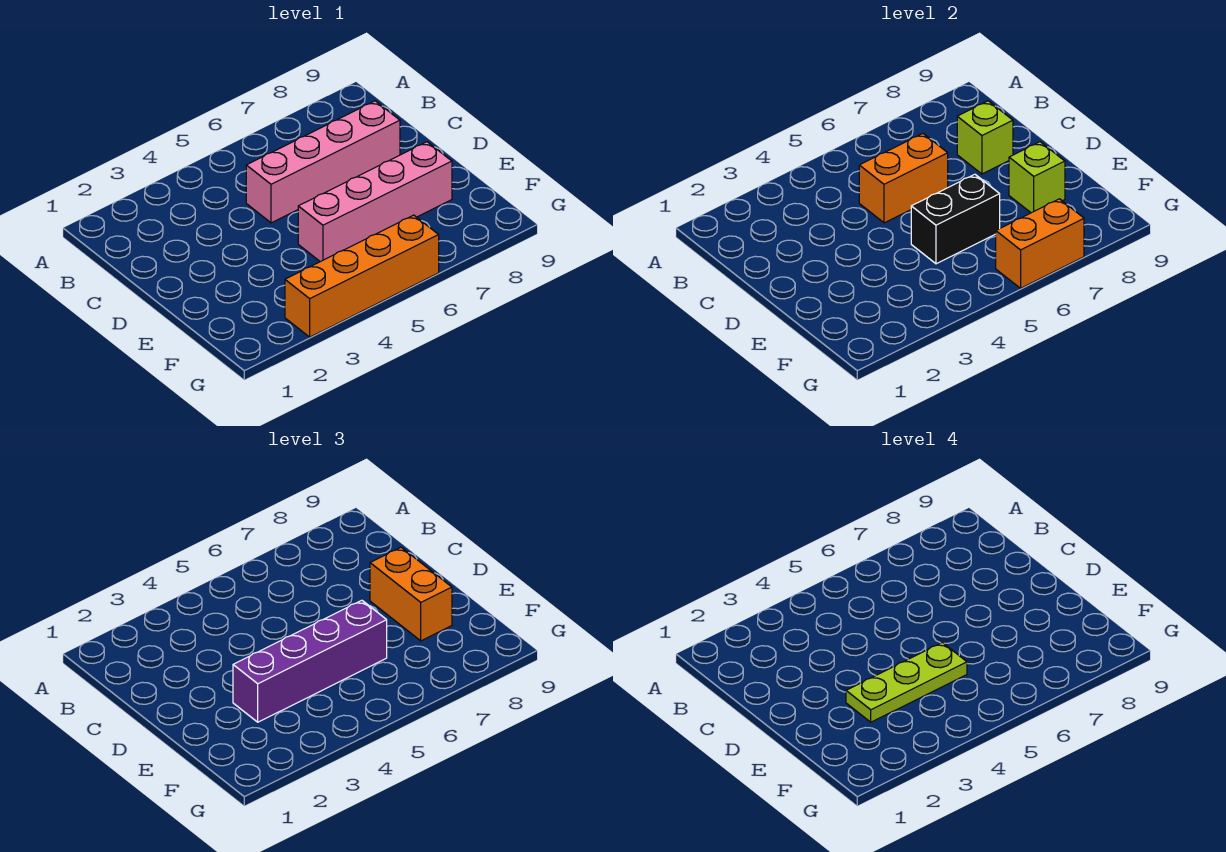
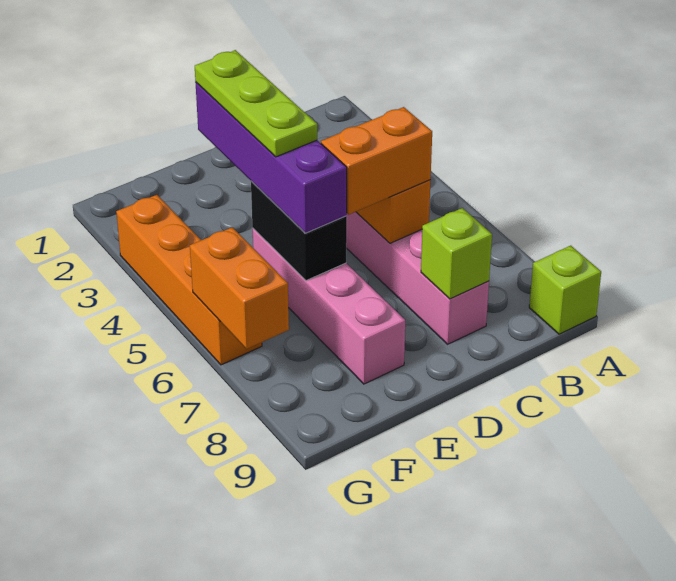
orange 1x2 brick [370,547,452,641] -> orange 1x2 brick moved to [321,107,432,214]
lime 1x1 brick [1009,142,1065,213] -> lime 1x1 brick moved to [529,246,601,334]

